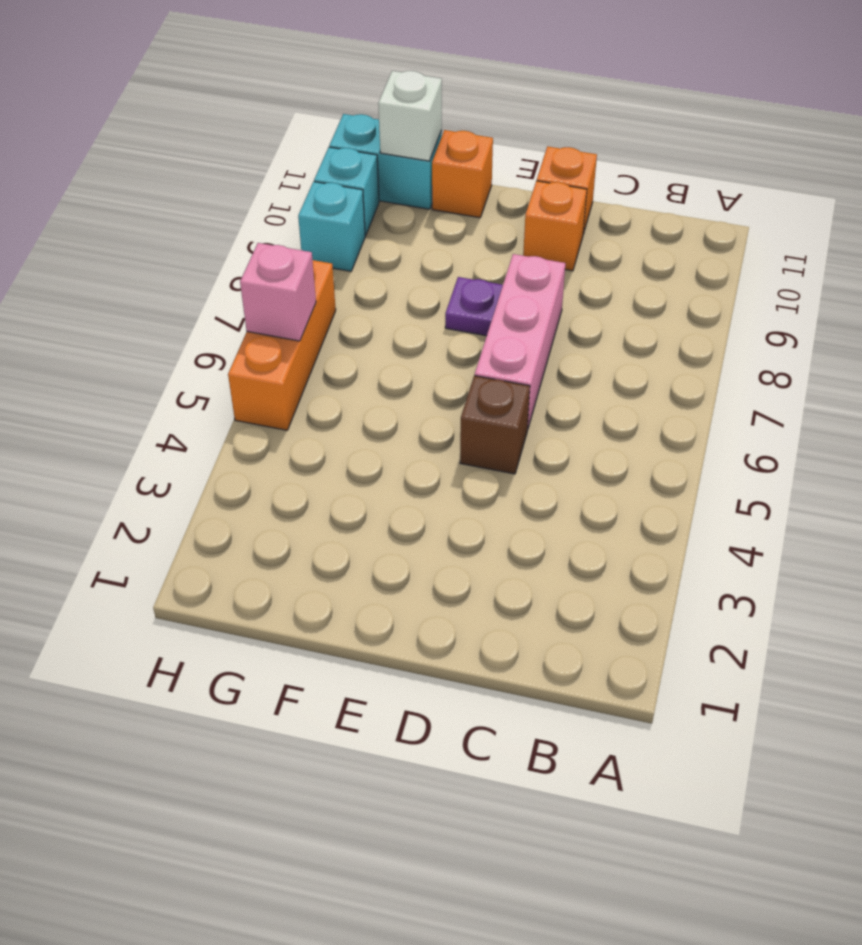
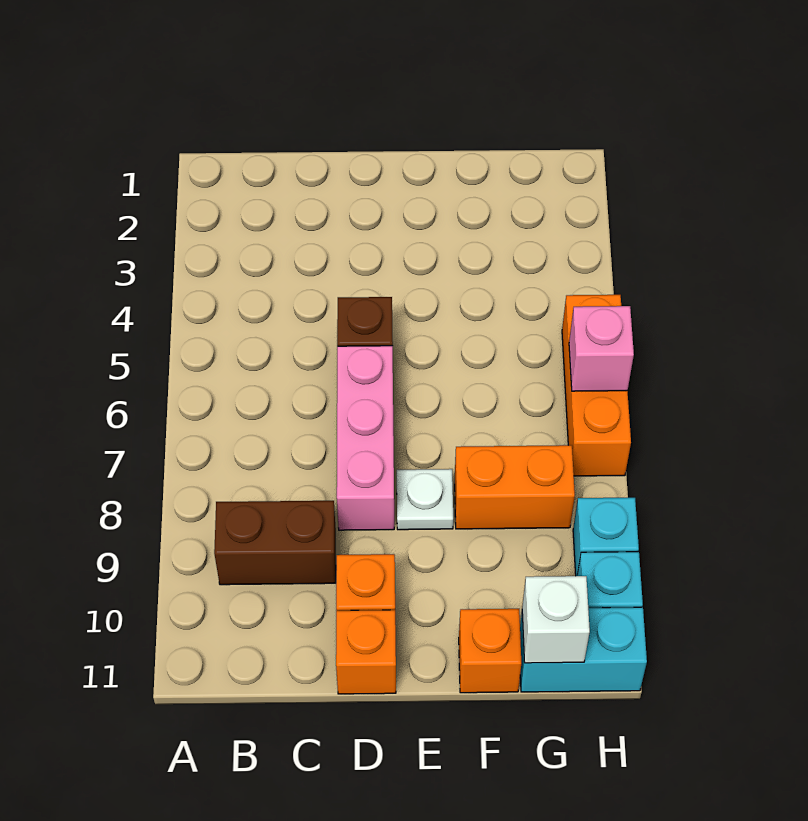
none -> brown 1x2 brick [214,501,336,585]
purple 1x1 plate [445,277,503,336] -> white 1x1 plate [397,469,453,530]
none -> orange 1x2 brick [455,445,575,529]

